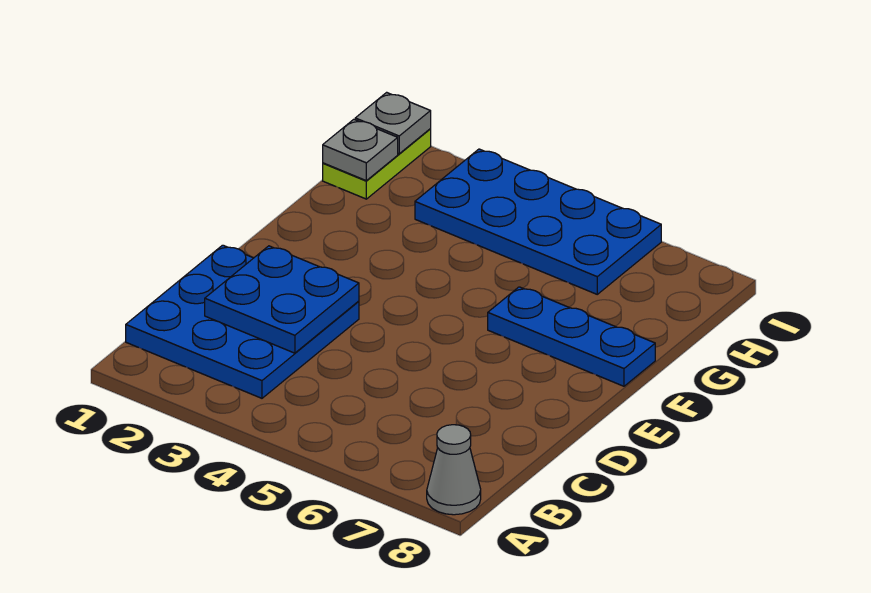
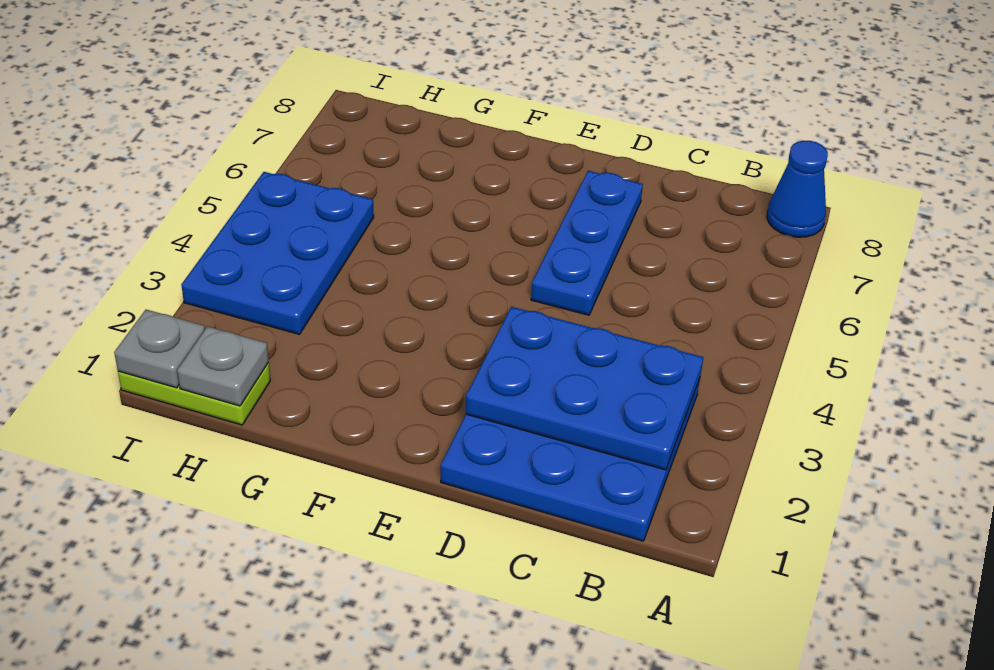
grey 1x1 cone [427,425,481,515] -> blue 1x1 cone [767,141,828,237]
blue 2x2 plate [205,246,359,353] -> blue 2x3 plate [466,307,704,470]
blue 1x3 plate [488,287,655,386] -> blue 1x3 plate moved to [531,171,643,315]
blue 2x4 plate [415,149,661,294] -> blue 2x3 plate [181,172,374,334]

